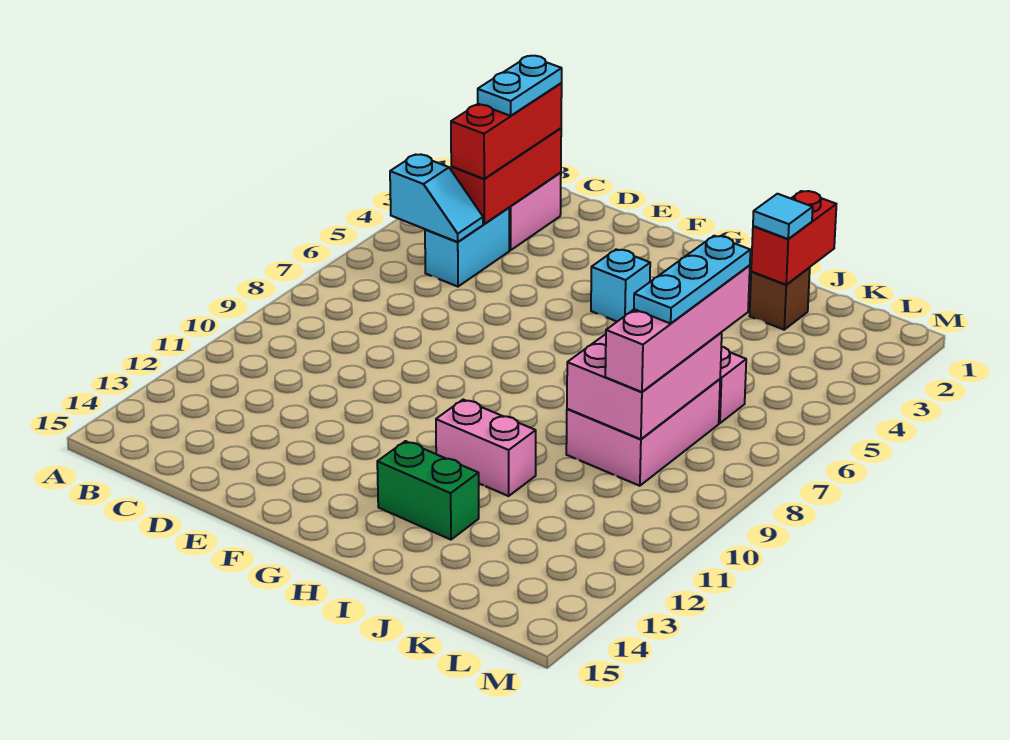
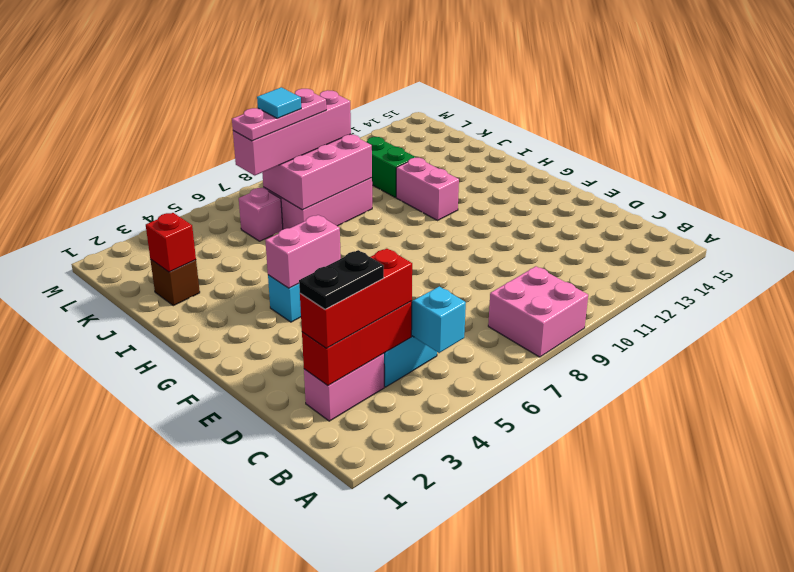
none -> pink 2x2 brick [488,266,588,357]
cyan 1x2 plate [478,56,562,116] -> black 1x2 plate [299,250,384,309]
none -> pink 1x2 brick [265,215,341,288]
green 1x2 brick [377,441,479,540] -> green 1x2 brick moved to [367,137,416,197]
red 1x2 brick [751,191,836,285] -> red 1x1 brick [146,213,196,272]
cyan 1x1 tile [753,194,813,239] -> cyan 1x1 tile moved to [257,87,301,118]
cyan 1x3 plate [634,236,750,324] -> pink 1x3 plate [232,89,326,141]

